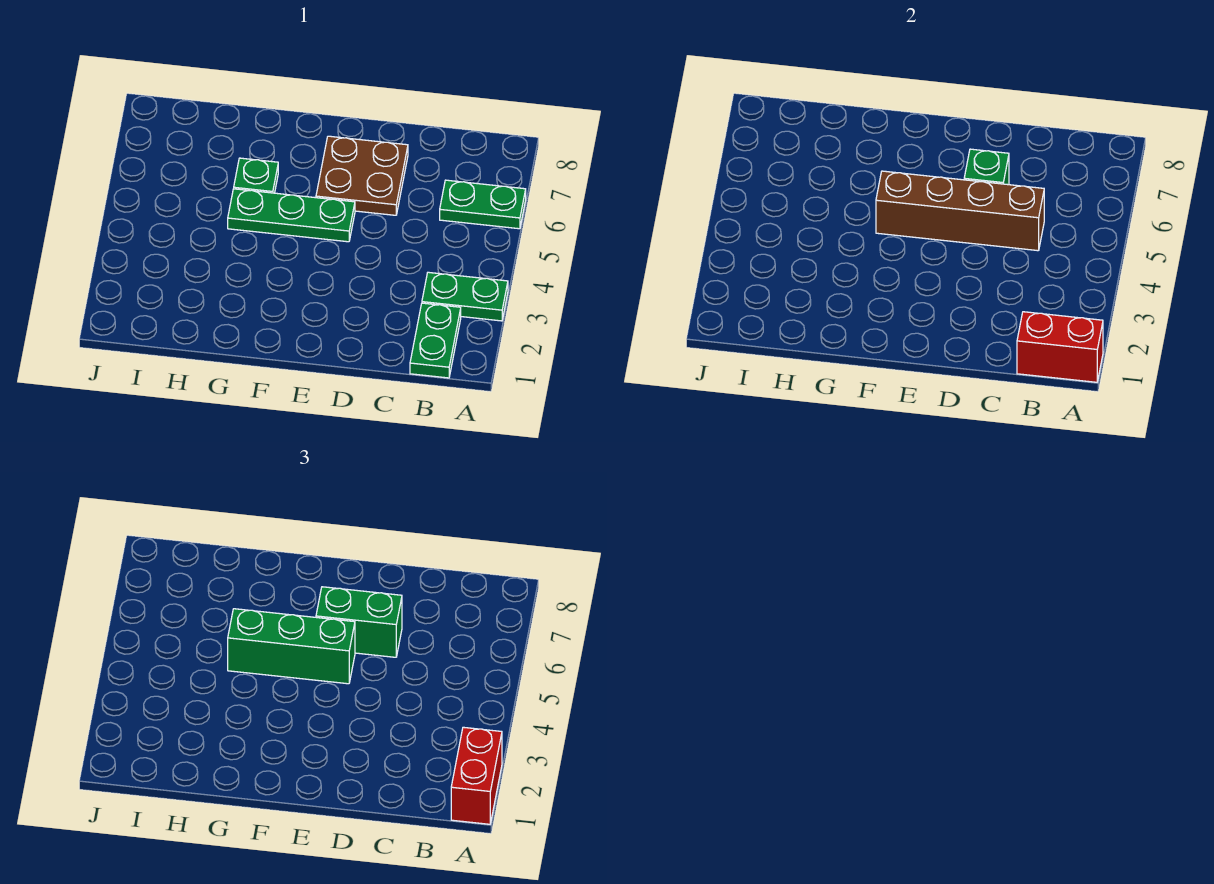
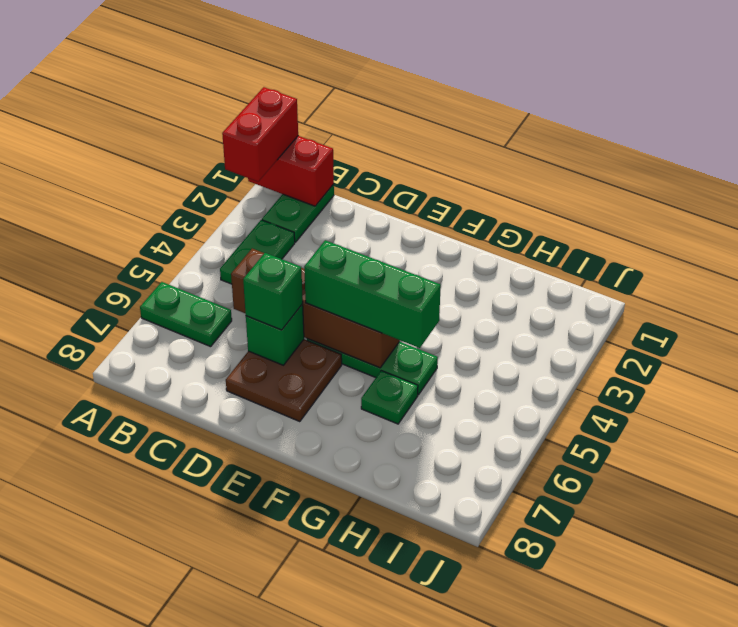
green 1x2 plate [422,272,508,321] -> green 1x2 plate turned to [220,220,295,284]
green 1x2 brick [316,587,402,657] -> green 1x1 brick [243,253,303,330]

